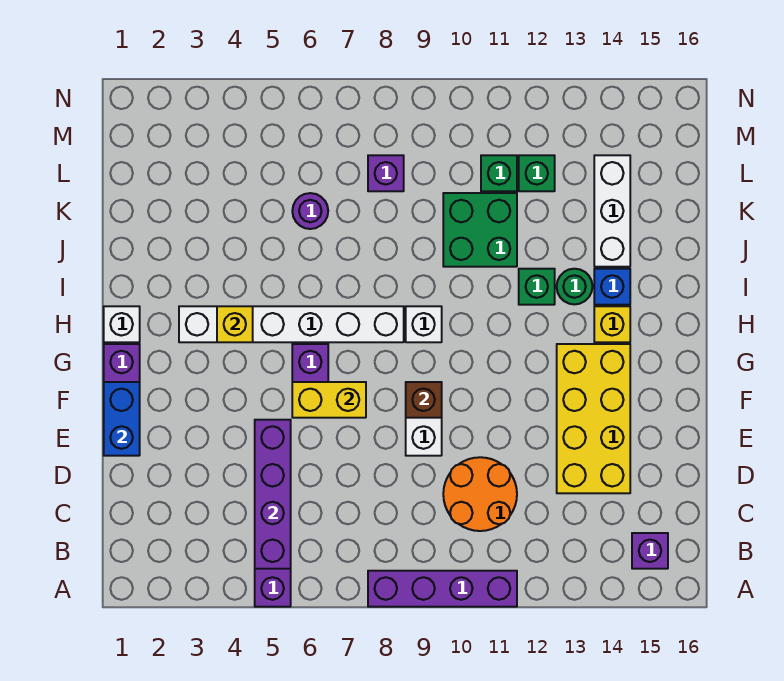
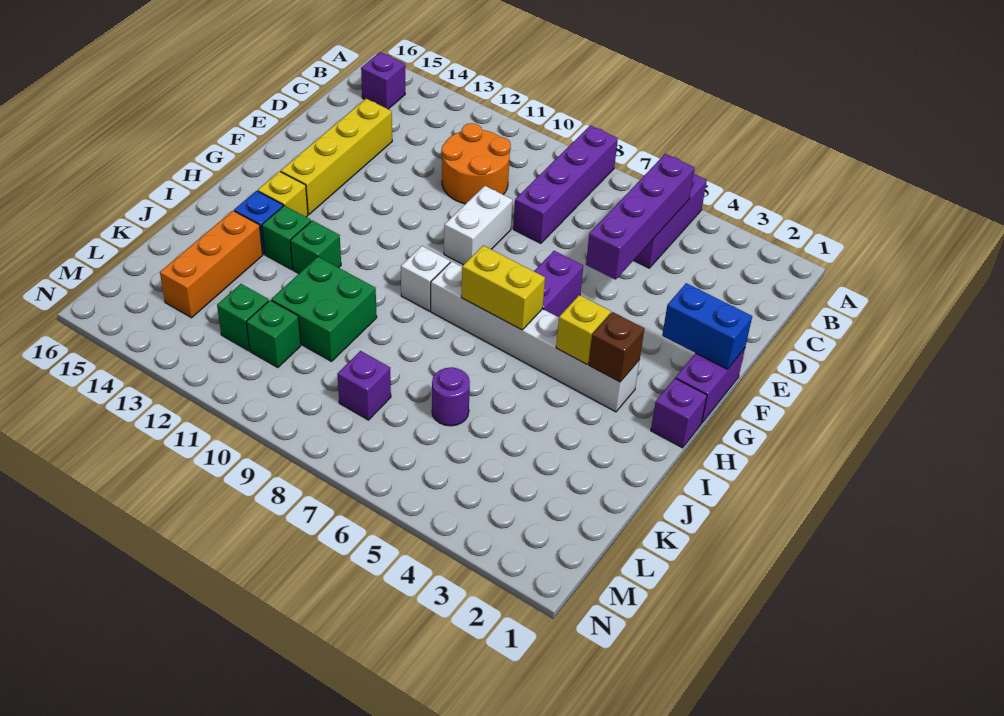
purple 1x4 brick [368,571,517,607] -> purple 1x4 brick turned to [513,125,618,243]
yellow 2x4 brick [557,344,630,493] -> yellow 1x4 brick [281,99,392,214]
blue 1x2 brick [104,382,140,456] -> blue 1x2 brick turned to [662,283,752,369]
yellow 1x2 brick [292,382,366,418] -> yellow 1x2 brick moved to [461,245,545,330]
brown 1x1 brick [406,382,442,418] -> brown 1x1 brick moved to [589,312,644,382]
white 1x1 brick [104,306,140,342] -> purple 1x1 brick [651,378,707,448]
green 1x1 round brick [557,269,592,304] -> green 1x1 brick [262,206,311,270]
white 1x3 brick [594,155,630,267] -> orange 1x3 brick [160,211,263,318]

